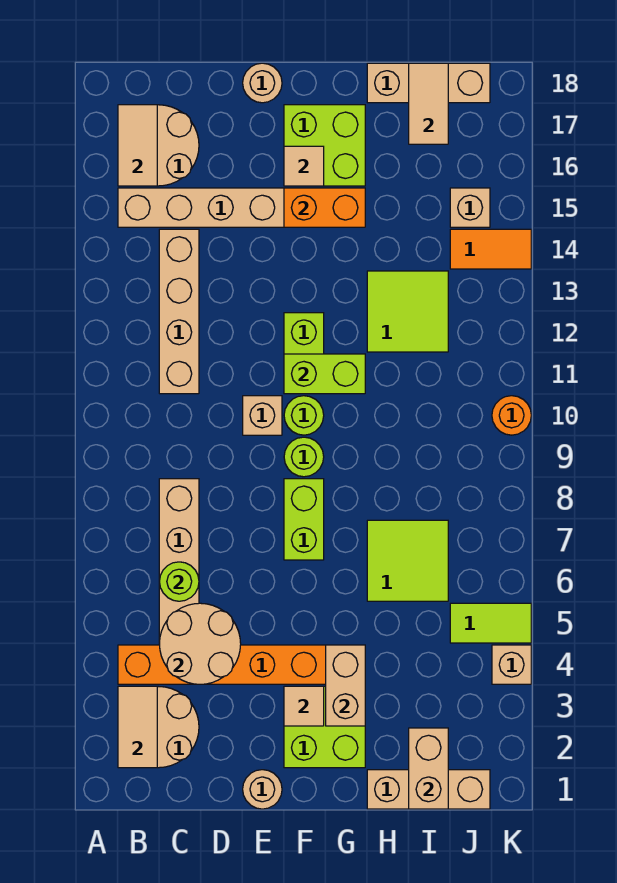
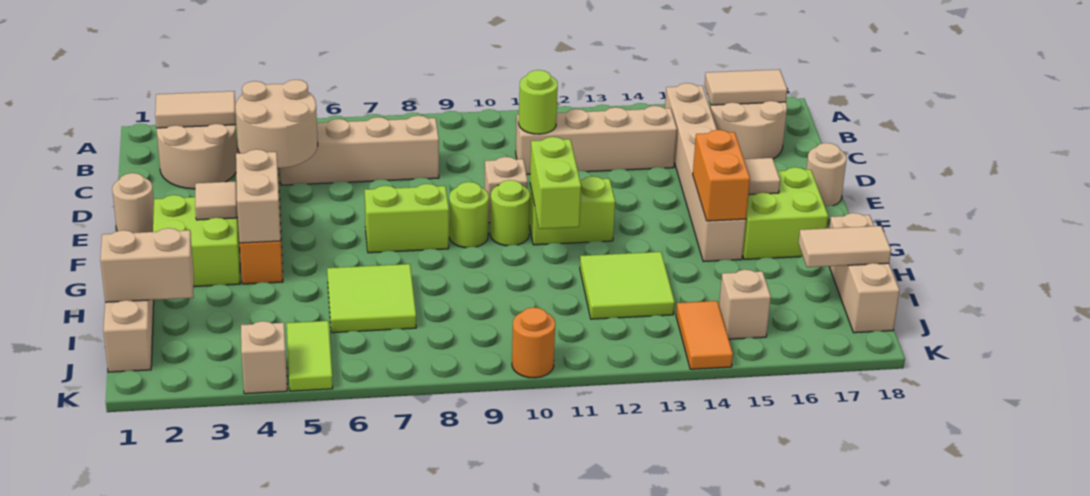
lime 1x1 round brick [159,562,199,601] -> lime 1x1 round brick moved to [519,70,558,134]
tan 1x2 brick [326,645,365,726] -> tan 1x2 brick turned to [236,149,281,243]

